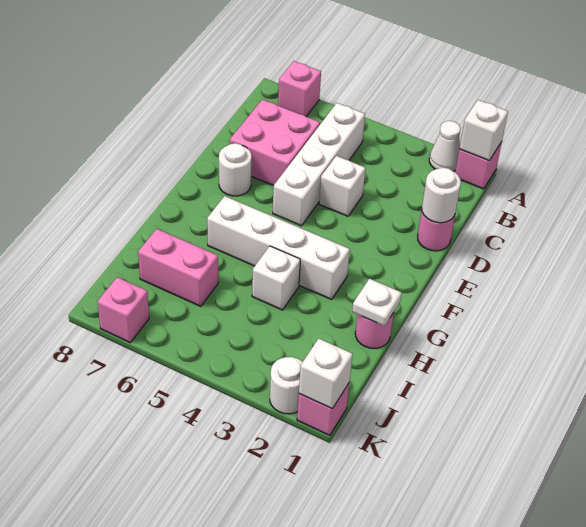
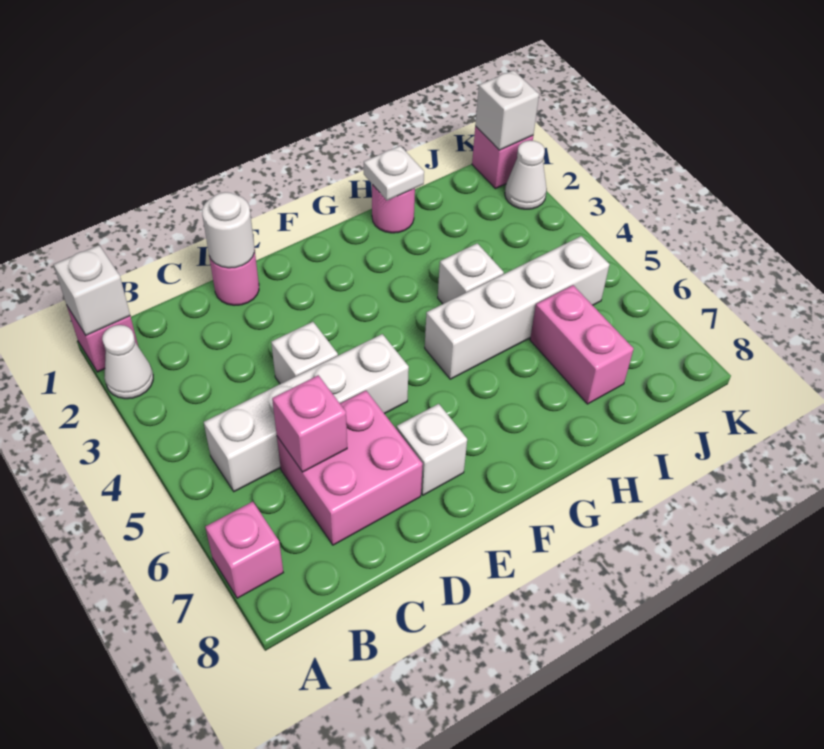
white 1x1 round brick [219,143,252,196] -> white 1x1 brick [397,404,467,495]
white 1x4 brick [207,196,350,299] -> white 1x4 brick turned to [425,236,610,379]
white 1x1 round brick [270,357,302,414] -> white 1x1 cone [505,140,547,209]
pink 1x1 brick [97,277,149,342] -> pink 1x1 brick moved to [272,375,347,472]

